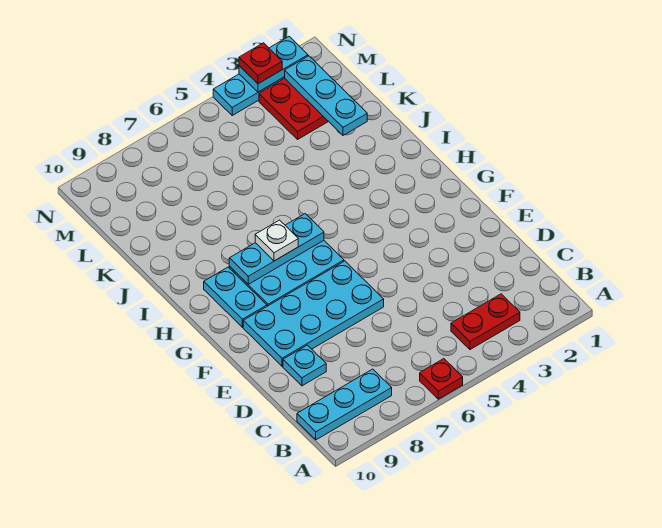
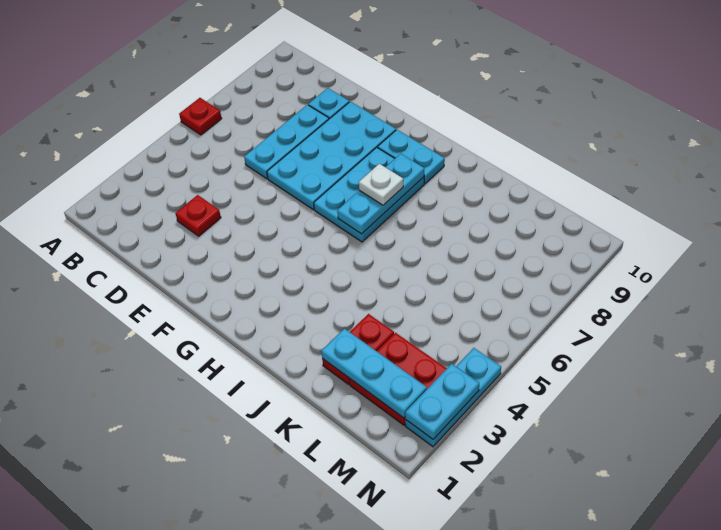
red 1x2 plate [451,294,520,350] -> red 1x2 plate moved to [322,314,394,384]
cyan 1x3 plate [297,369,392,440] -> cyan 1x3 plate moved to [244,105,329,179]
red 1x1 plate [239,43,282,84] -> red 1x1 plate moved to [175,195,221,236]

